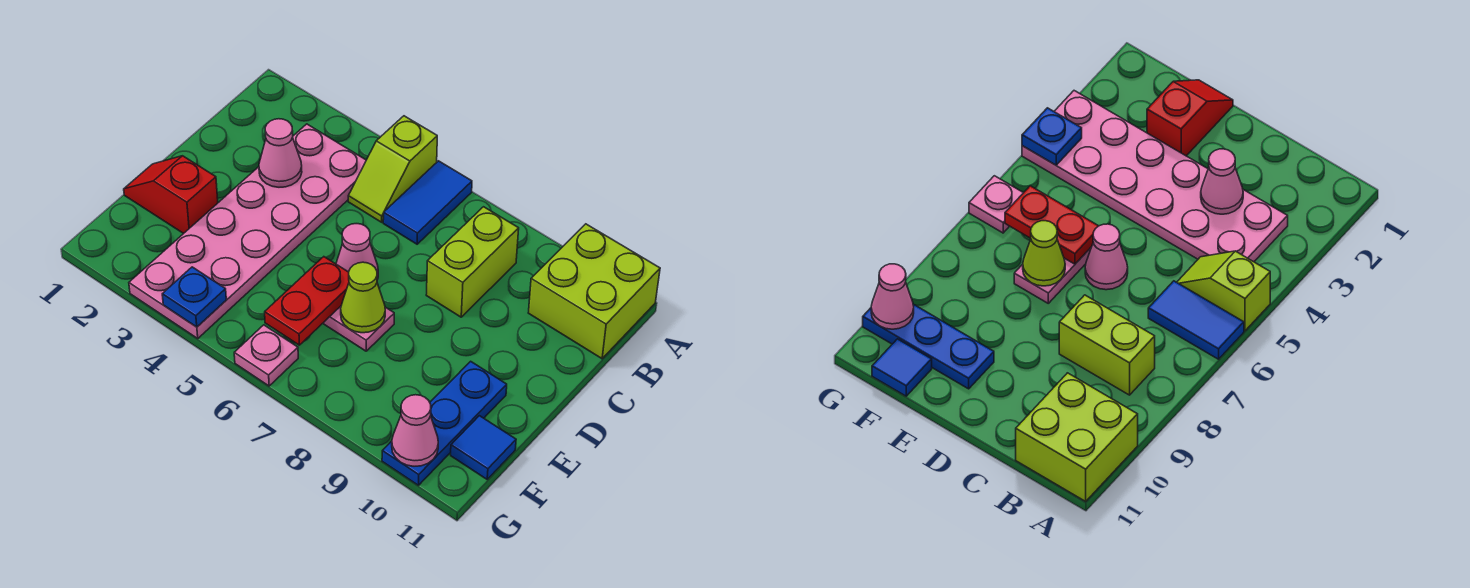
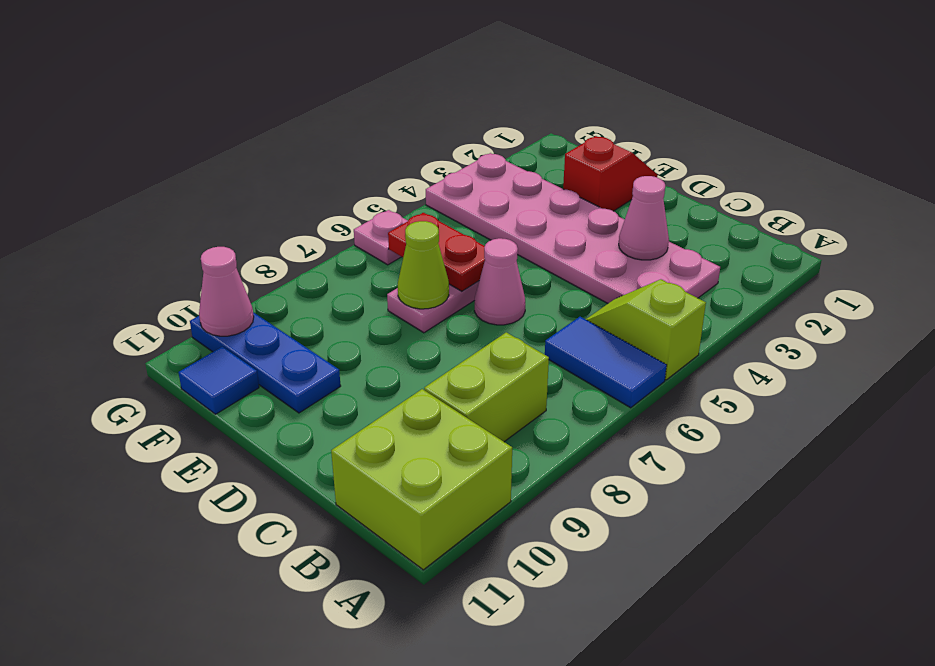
lime 1x2 brick [426,207,519,317] -> lime 1x2 brick turned to [424,332,549,442]
blue 1x1 plate [162,267,226,327] -> none

